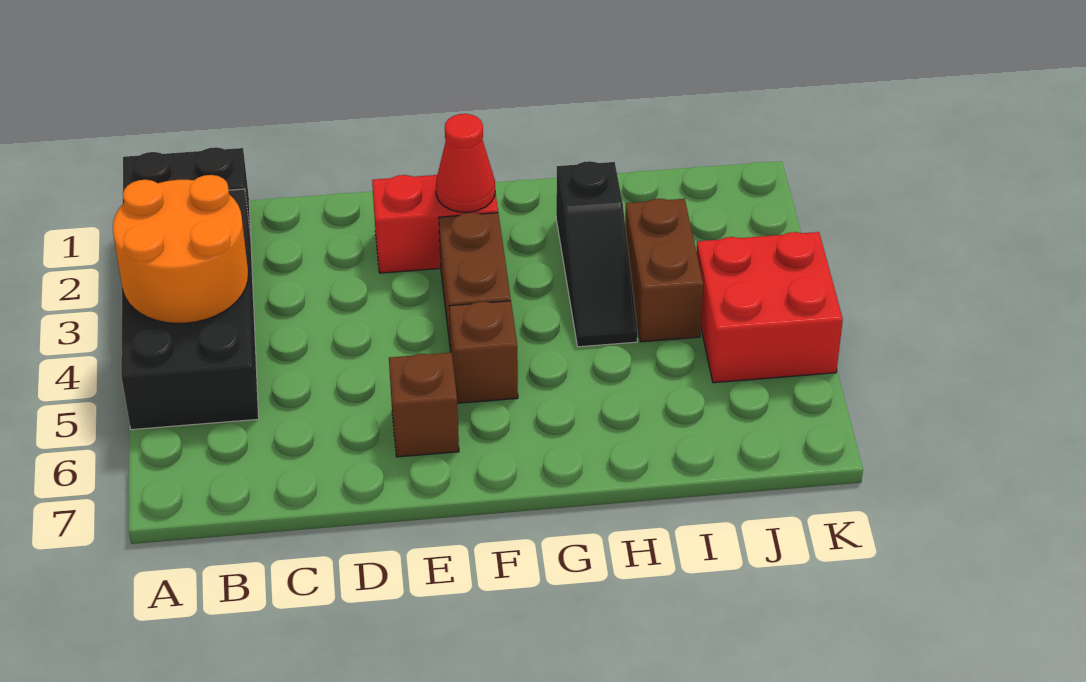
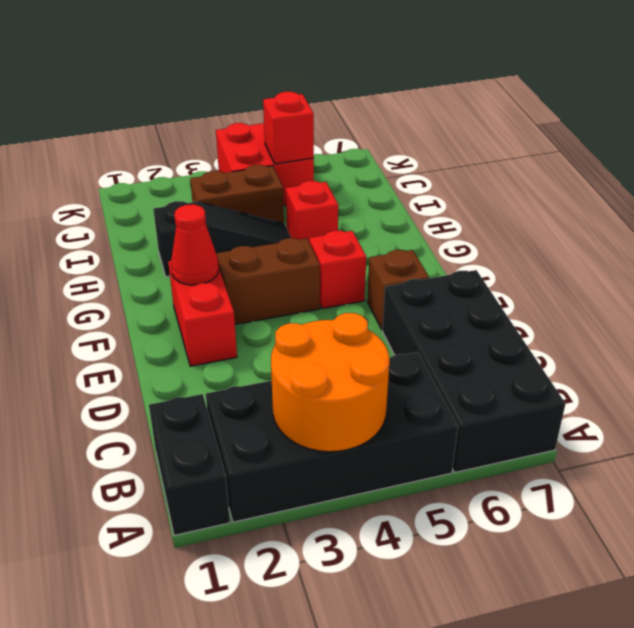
none -> black 2x4 brick [383,270,565,472]
brown 1x1 brick [449,301,518,403] -> red 1x1 brick [309,231,366,309]
none -> red 1x1 brick [286,181,338,241]
none -> red 1x1 brick [263,92,314,164]

